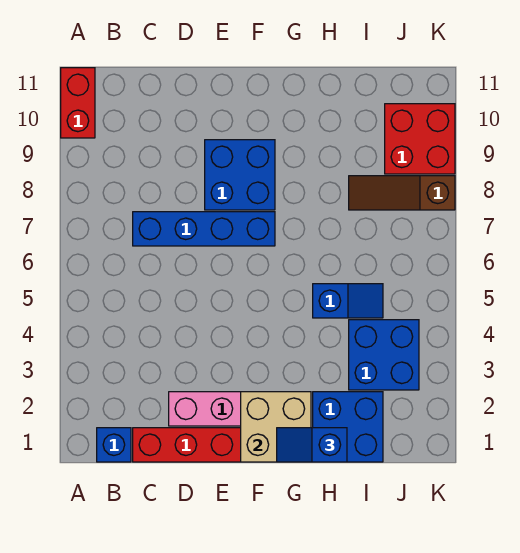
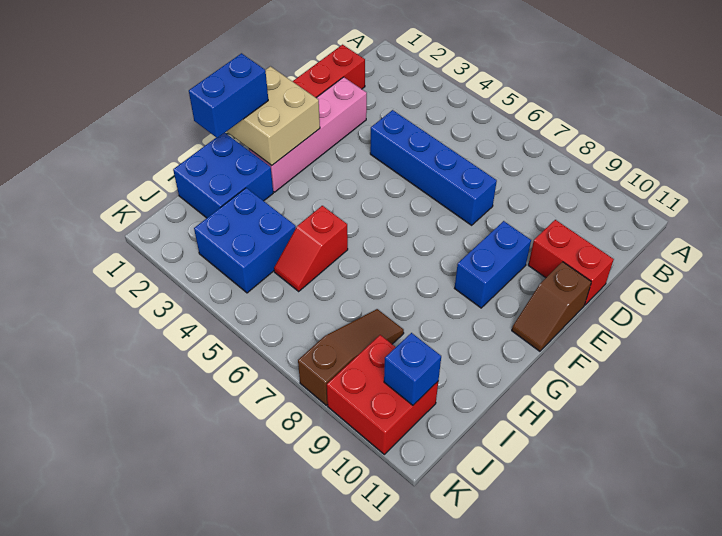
red 1x2 brick [61,68,95,138] -> red 1x2 brick moved to [528,220,614,305]
blue 1x1 brick [97,428,131,462] -> blue 1x1 brick moved to [384,333,441,405]
blue 1x4 brick [133,212,275,246] -> blue 1x4 brick turned to [370,110,497,225]
blue 2x2 brick [205,140,275,210] -> blue 1x2 brick [455,221,531,308]
none -> brown 1x2 slope [512,262,591,351]
blue 1x2 slope [277,428,347,462] -> blue 1x2 brick [189,53,268,138]
blue 1x2 slope [313,284,383,318] -> red 1x2 slope [274,206,348,291]

